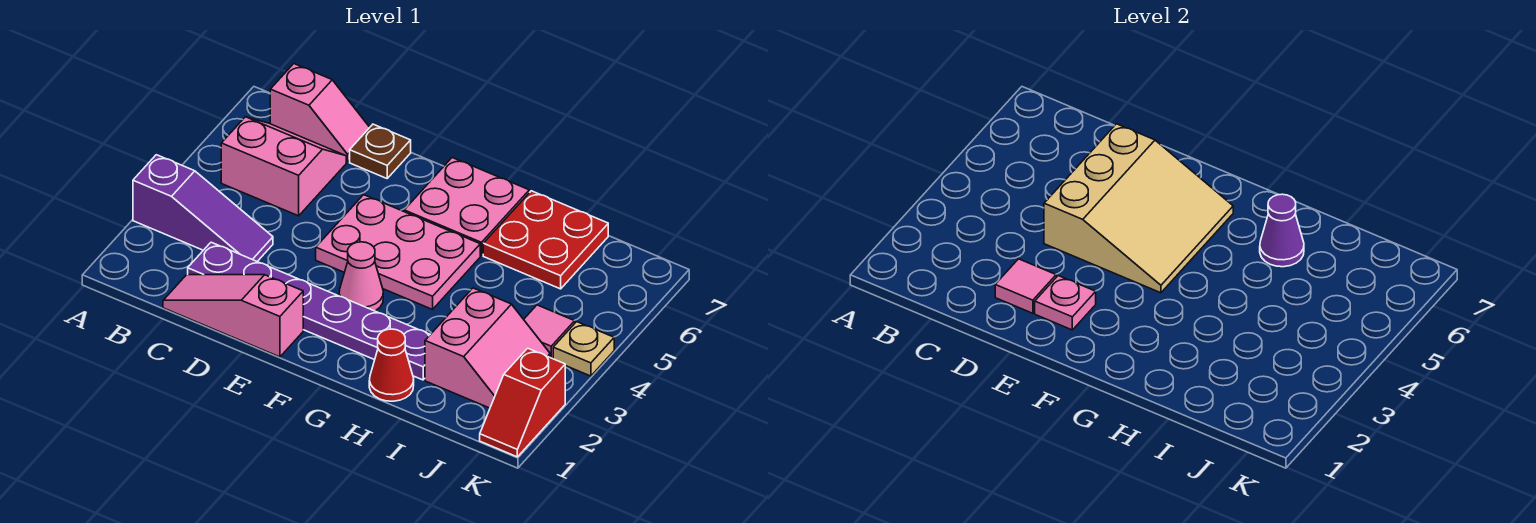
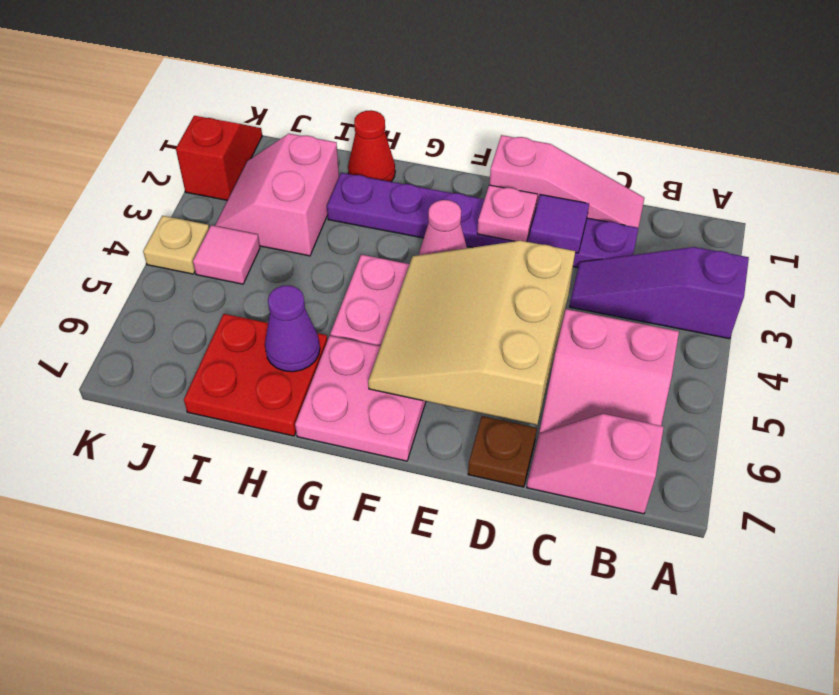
pink 1x1 tile [995,259,1056,313] -> purple 1x1 tile [529,195,589,253]

